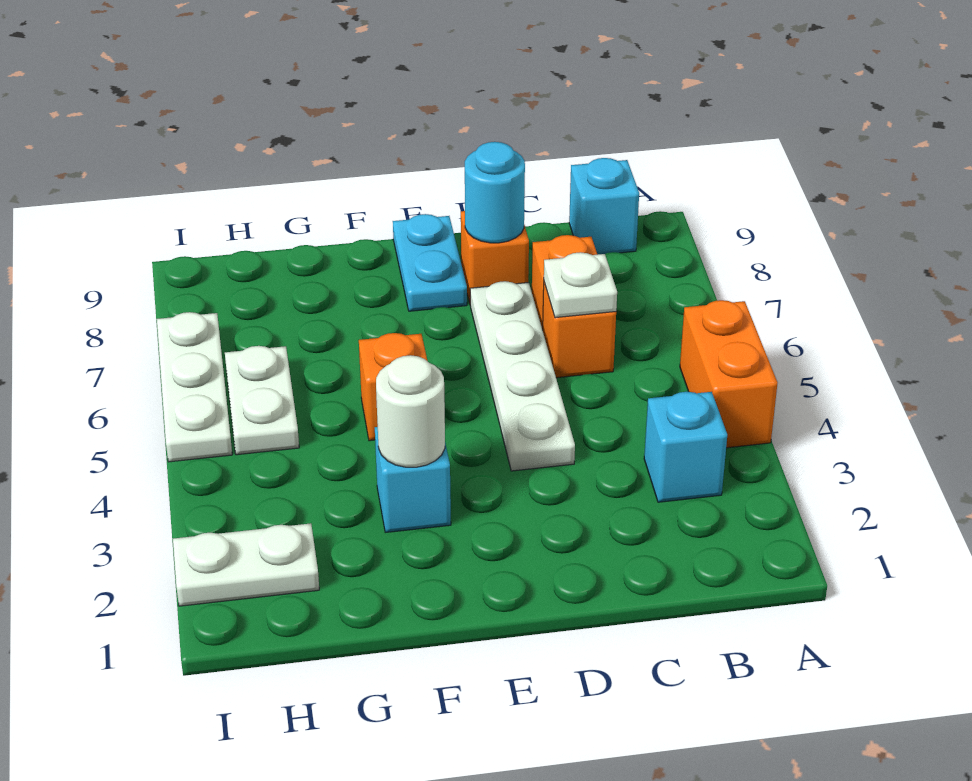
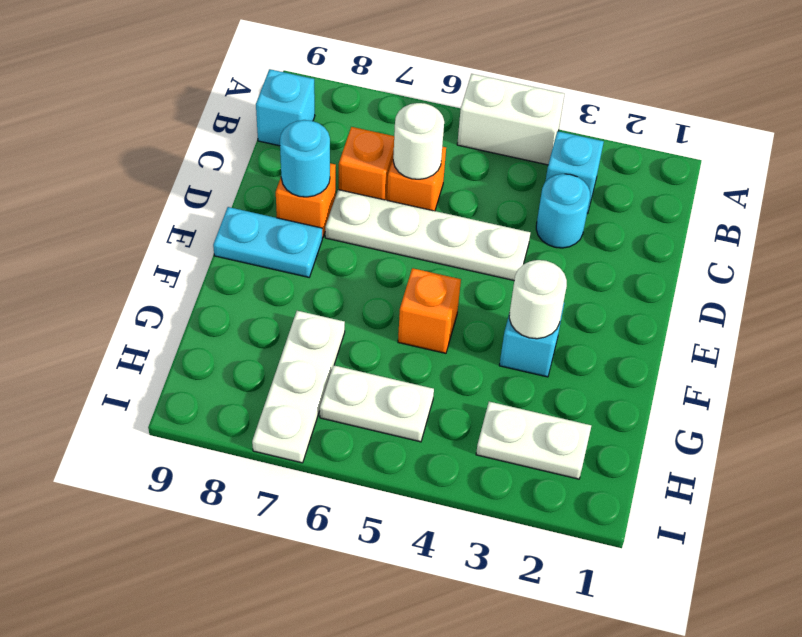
orange 1x2 brick [680,300,777,448] -> white 1x2 brick [457,74,564,165]
none -> cyan 1x1 round brick [536,174,590,248]
white 1x1 plate [544,252,617,318] -> white 1x1 round brick [393,103,444,179]
white 1x2 plate [173,523,319,606] -> white 1x2 plate turned to [476,402,591,479]
white 1x3 plate [157,312,232,462] -> white 1x3 plate turned to [252,311,345,463]

